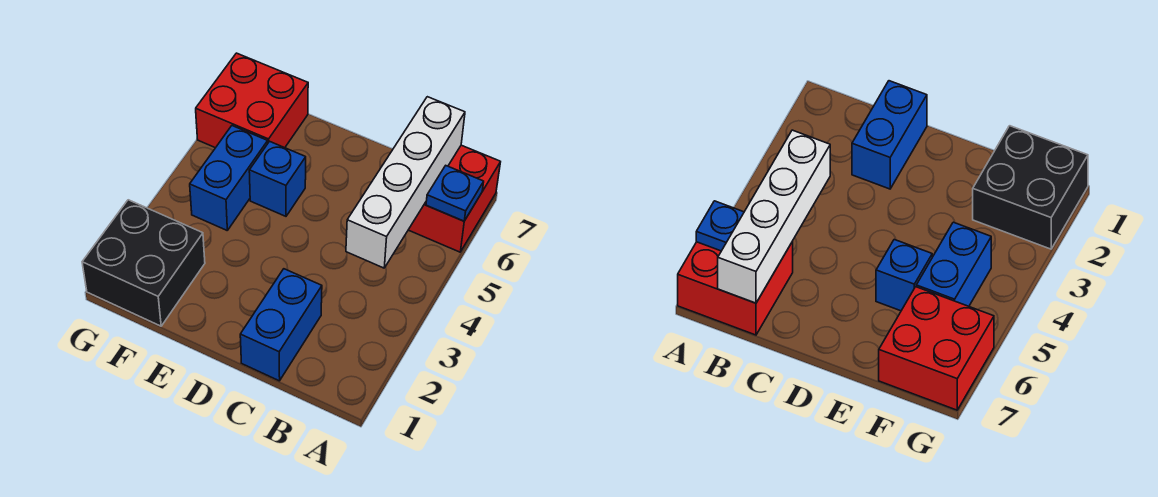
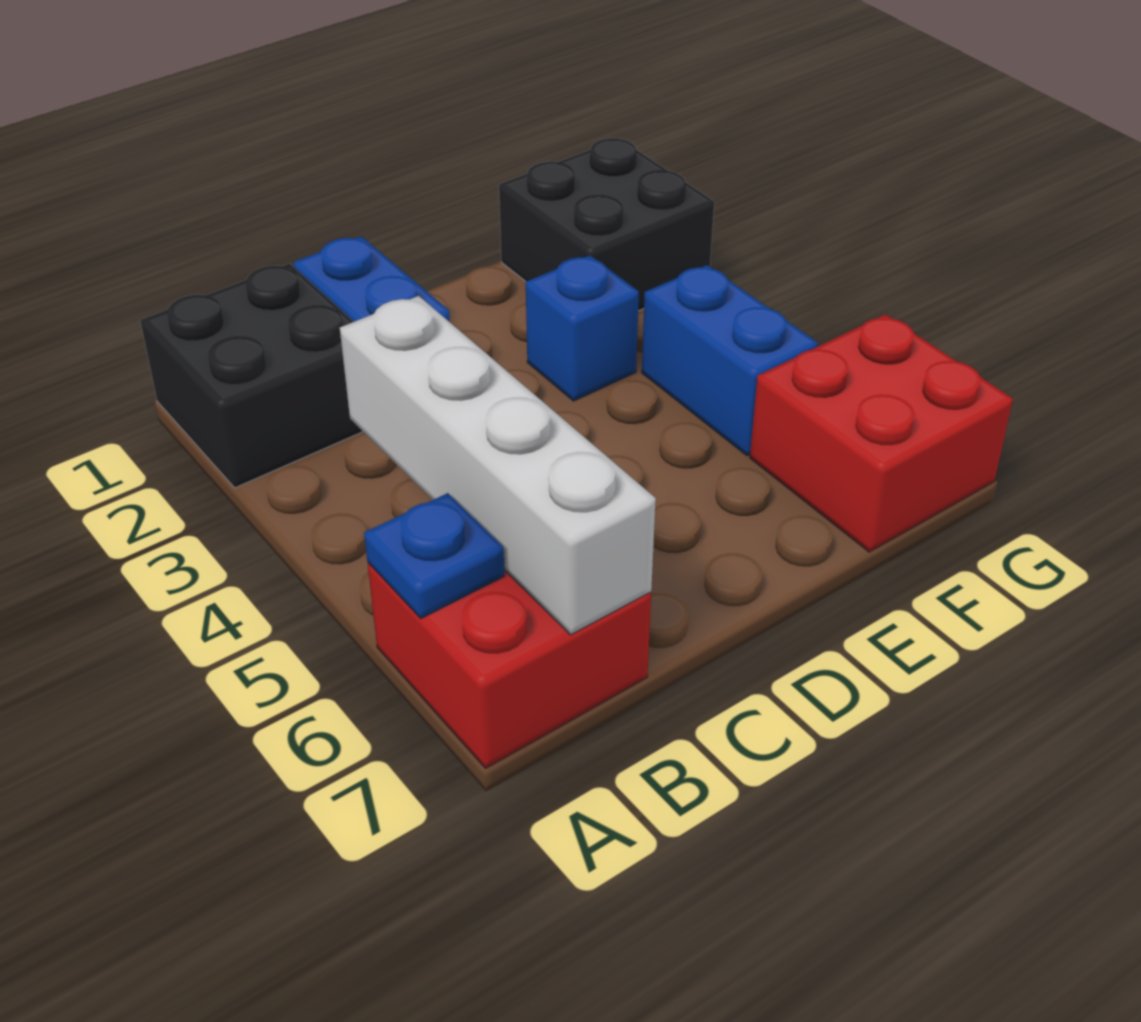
none -> black 2x2 brick [140,264,363,488]
blue 1x1 brick [249,141,306,216] -> blue 1x1 brick moved to [526,255,639,401]

